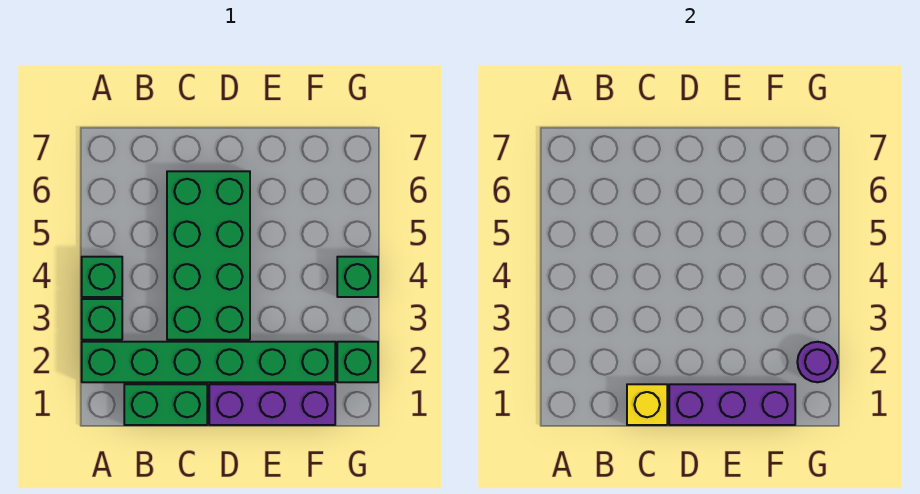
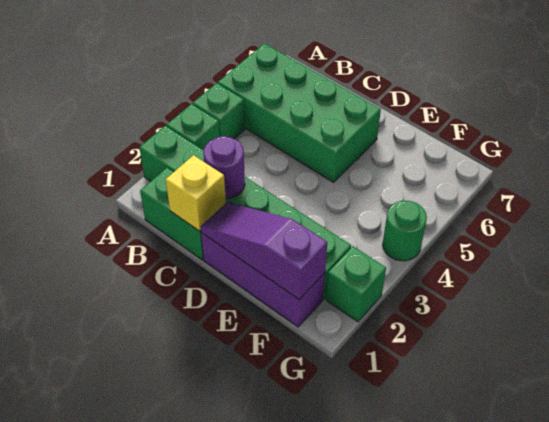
green 2x4 brick [167,171,250,340] -> green 2x4 brick turned to [218,43,381,182]
purple 1x3 brick [669,384,795,425] -> purple 1x3 slope [201,202,327,299]
purple 1x1 round brick [797,342,838,382] -> purple 1x1 round brick moved to [203,136,245,199]
green 1x1 brick [337,257,378,297] -> green 1x1 round brick [383,201,427,261]

